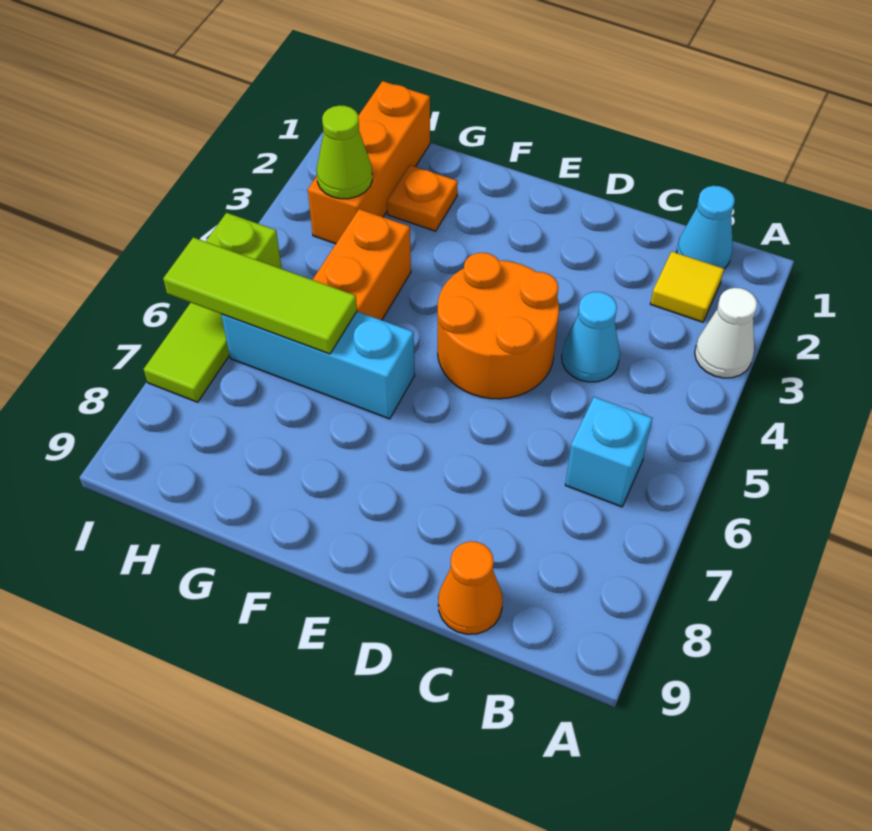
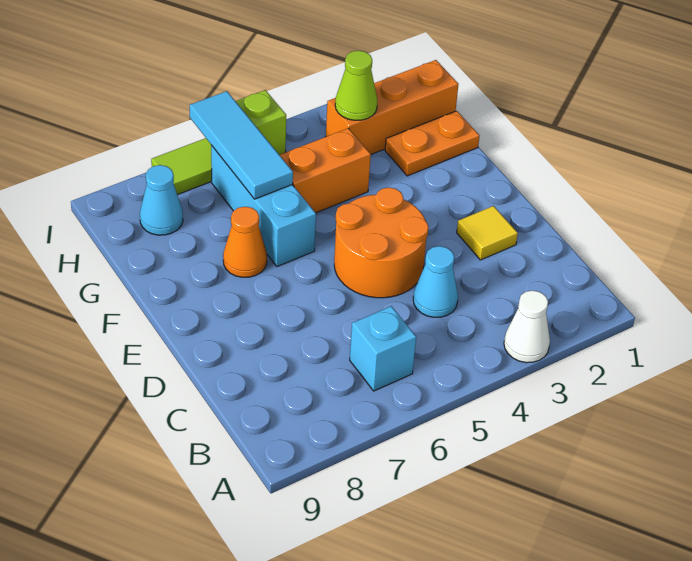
cyan 1x1 cone [677,186,735,269] -> cyan 1x1 cone moved to [140,165,183,235]
yellow 1x1 tile [650,252,724,322] -> yellow 1x1 tile moved to [457,206,518,260]
orange 1x1 cone [438,541,503,634] -> orange 1x1 cone moved to [223,207,267,277]
orange 1x1 plate [387,165,458,231] -> orange 1x2 plate [385,111,479,176]
lime 1x3 tile [163,237,357,354] -> cyan 1x3 tile [190,91,293,199]

